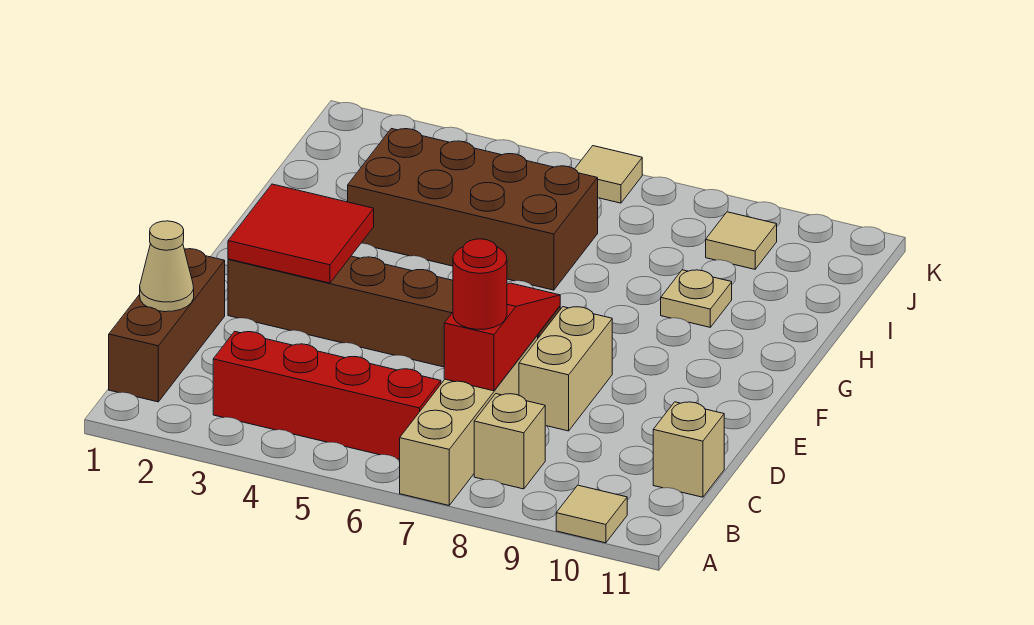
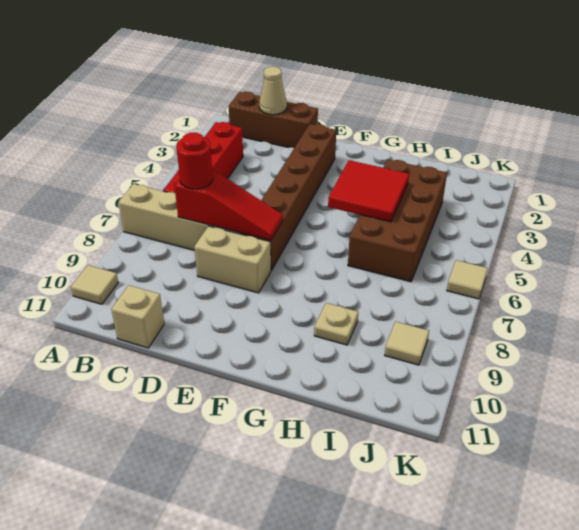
tan 1x1 brick [474,394,545,489] -> none
red 2x2 tile [228,184,374,283] -> red 2x2 tile moved to [328,160,409,222]

